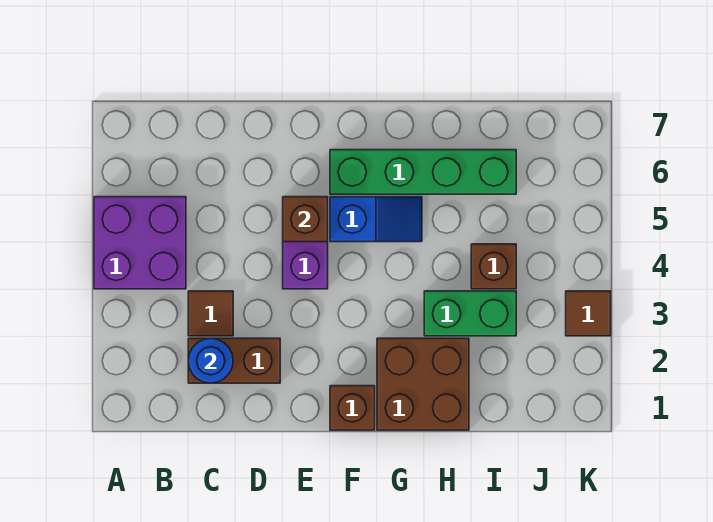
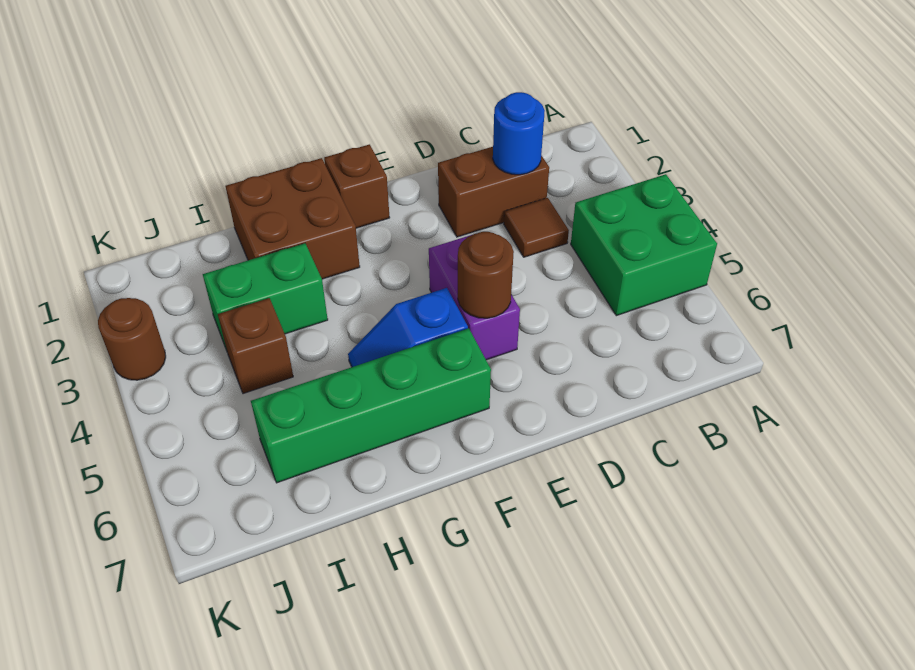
purple 2x2 brick [94,197,186,289] -> green 2x2 brick [571,174,717,316]
brown 1x1 brick [283,197,328,242] -> brown 1x1 round brick [458,232,514,318]
brown 1x1 tile [566,291,611,336] -> brown 1x1 round brick [98,298,166,380]

